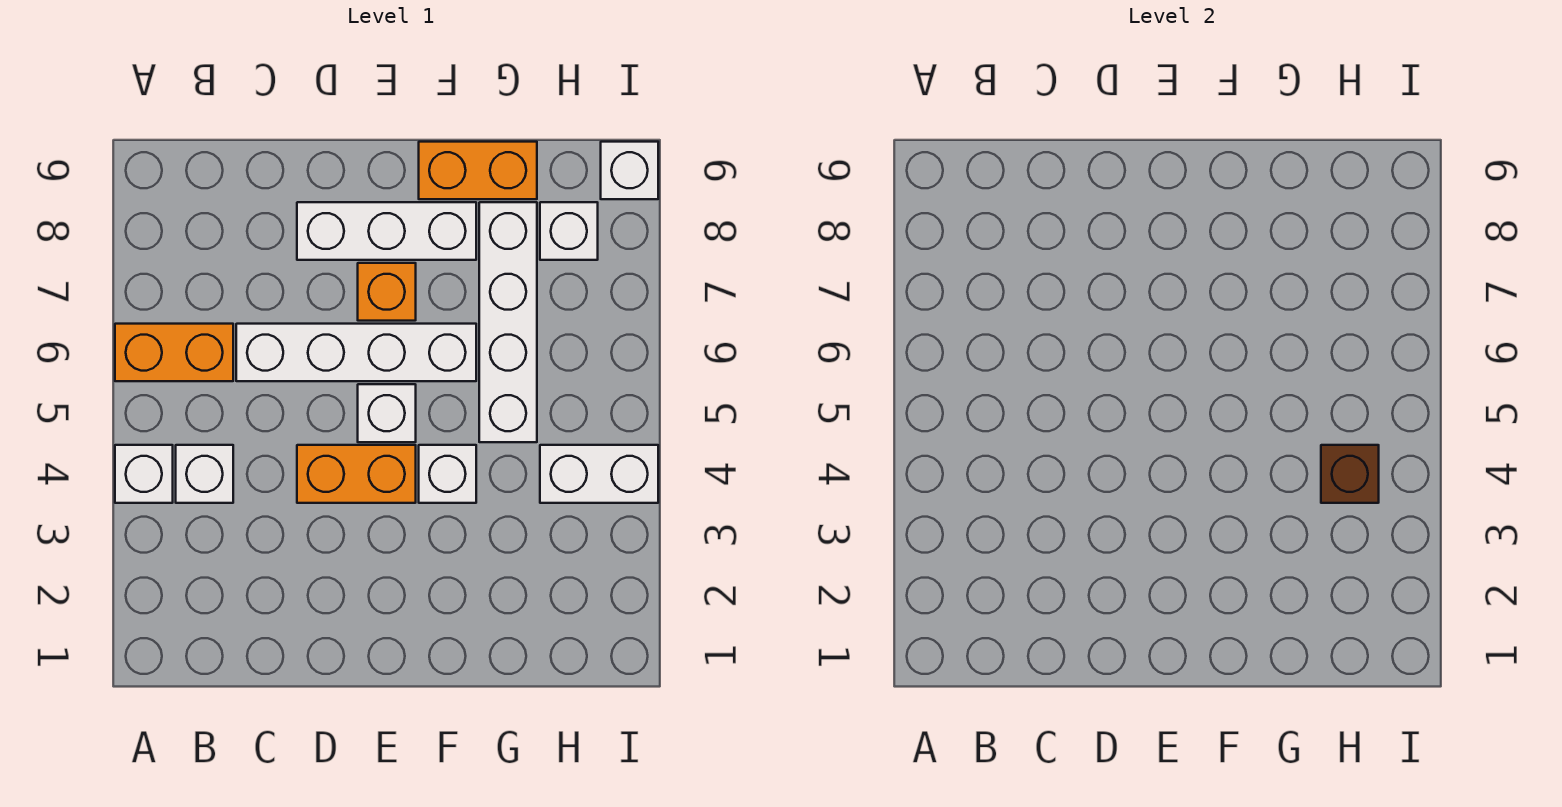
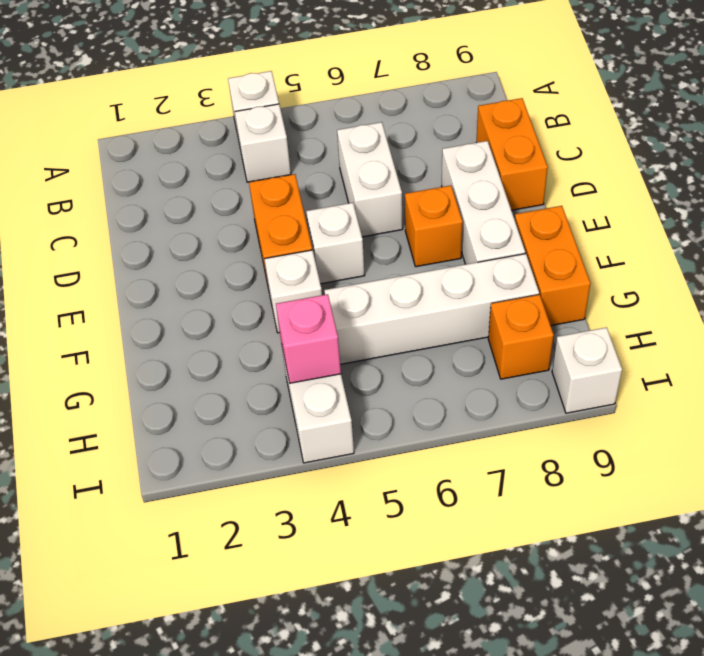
orange 1x2 brick [115,324,233,381] -> orange 1x2 brick moved to [476,98,548,210]
white 1x4 brick [236,324,476,381] -> white 1x2 brick [337,122,403,237]
brown 1x1 brick [1321,445,1379,503] -> pink 1x1 brick [276,294,341,383]
white 1x1 brick [540,202,598,260] -> orange 1x1 brick [488,294,554,379]

